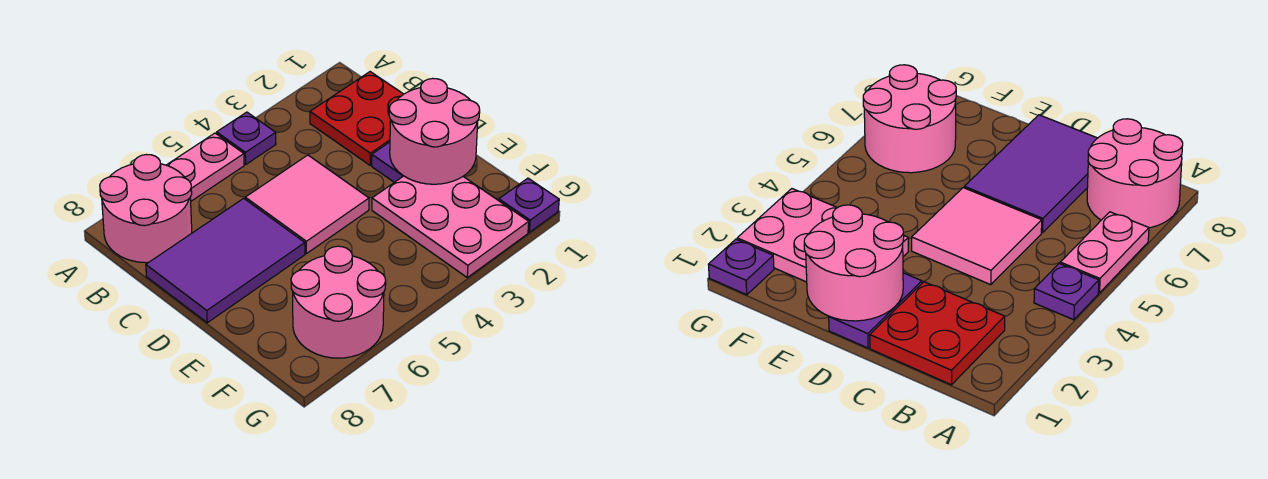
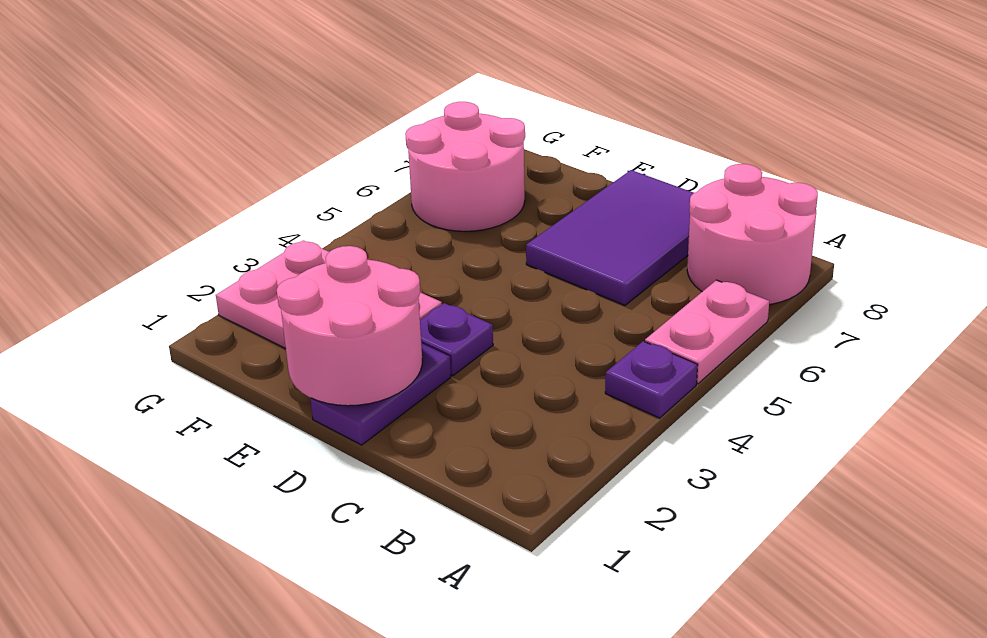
red 2x2 plate [310,72,403,165] -> none
pink 2x2 tile [245,155,369,254] -> none
purple 1x1 plate [499,178,559,232] -> purple 1x1 plate moved to [420,303,493,376]

